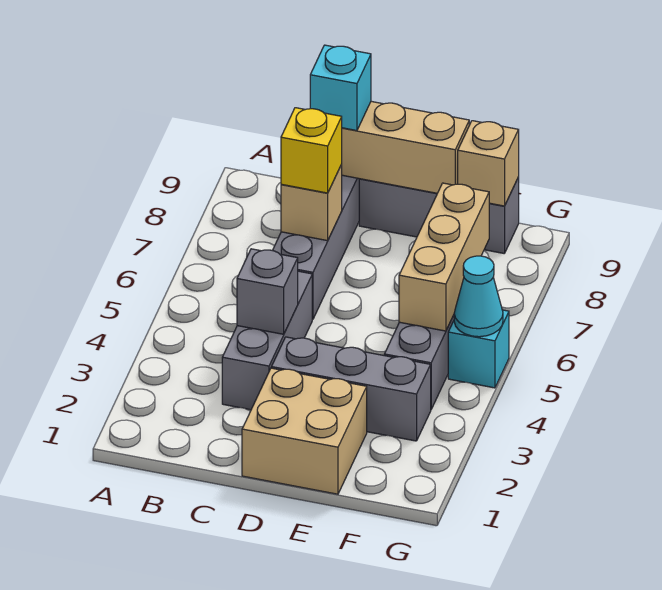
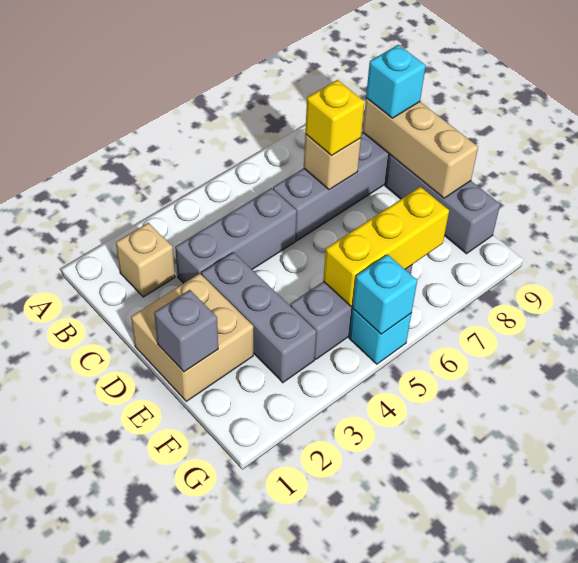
grey 1x1 brick [237,249,298,334] -> grey 1x1 brick moved to [154,290,218,372]
tan 1x3 brick [399,183,489,331] -> yellow 1x3 brick [323,187,449,307]
tan 1x1 brick [458,121,519,206] -> tan 1x1 brick moved to [116,223,175,297]
cyan 1x1 cone [454,256,503,337] -> cyan 1x1 brick [353,254,417,334]

